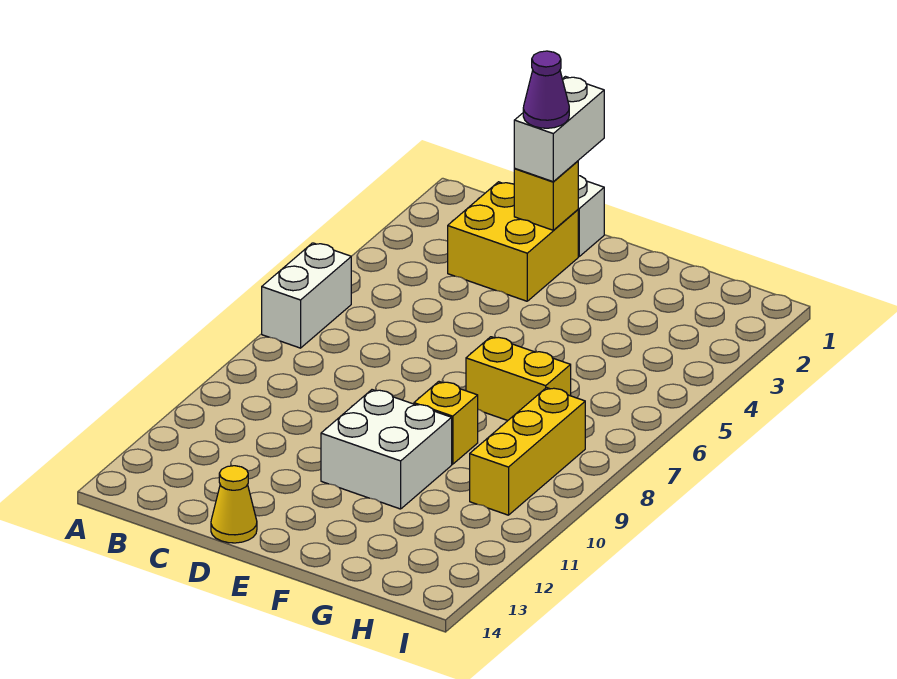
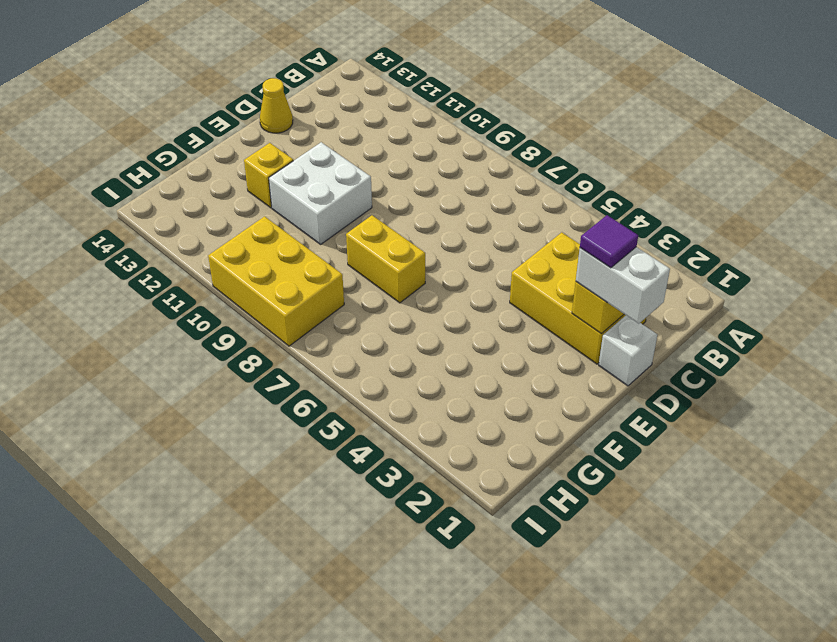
white 1x2 brick [262,243,351,348] -> none
yellow 2x2 brick [448,182,578,301] -> yellow 2x3 brick [510,232,646,364]
purple 1x1 cone [523,51,569,128] -> purple 1x1 tile [580,215,638,268]
yellow 1x2 brick [466,337,571,421] -> yellow 1x2 brick turned to [346,215,425,303]
yellow 1x1 brick [414,382,478,464] -> yellow 1x1 brick moved to [244,143,293,208]
yellow 1x3 brick [470,388,585,515] -> yellow 2x3 brick [208,216,344,346]

